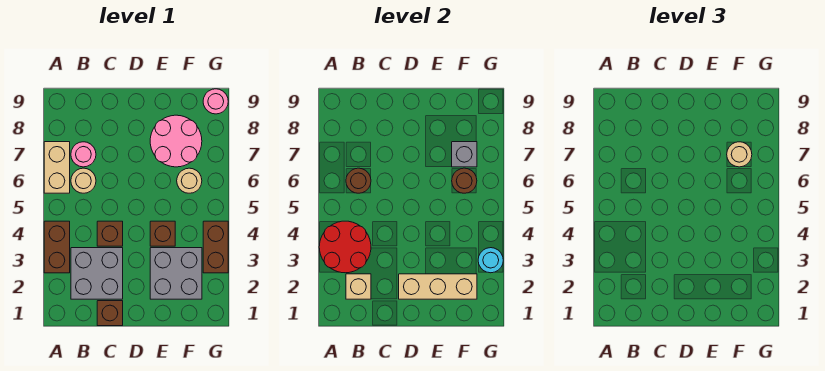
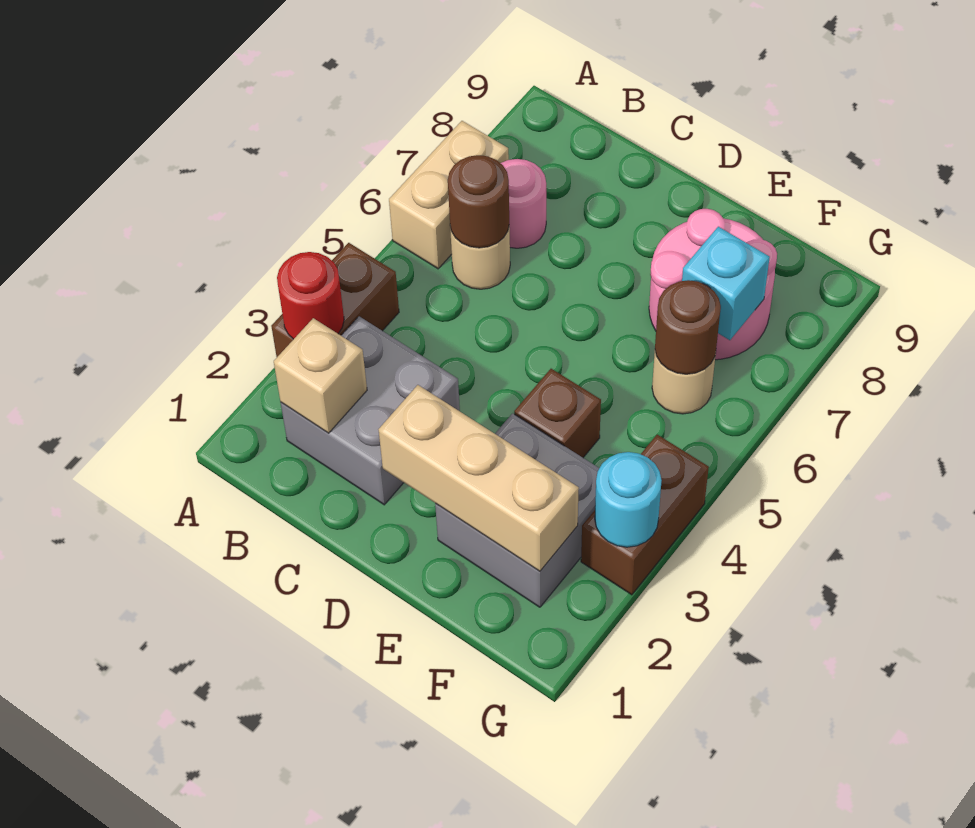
red 2x2 round brick [319,221,371,273] -> red 1x1 round brick [277,252,344,339]
brown 1x1 brick [97,301,123,326] -> none
brown 1x1 brick [97,221,123,246] -> none
grey 1x1 brick [452,142,477,167] -> cyan 1x1 brick [682,227,770,340]
tan 1x1 round brick [727,142,752,167] -> none
pink 1x1 round brick [203,89,228,114] -> none

